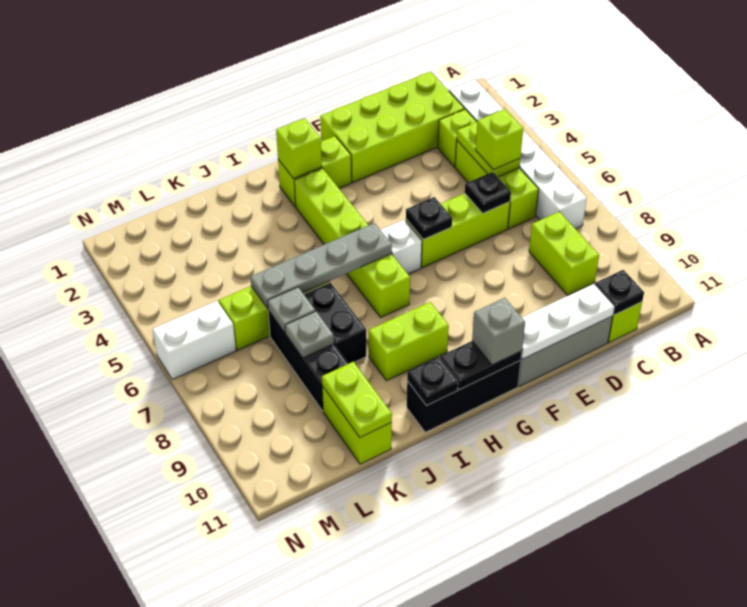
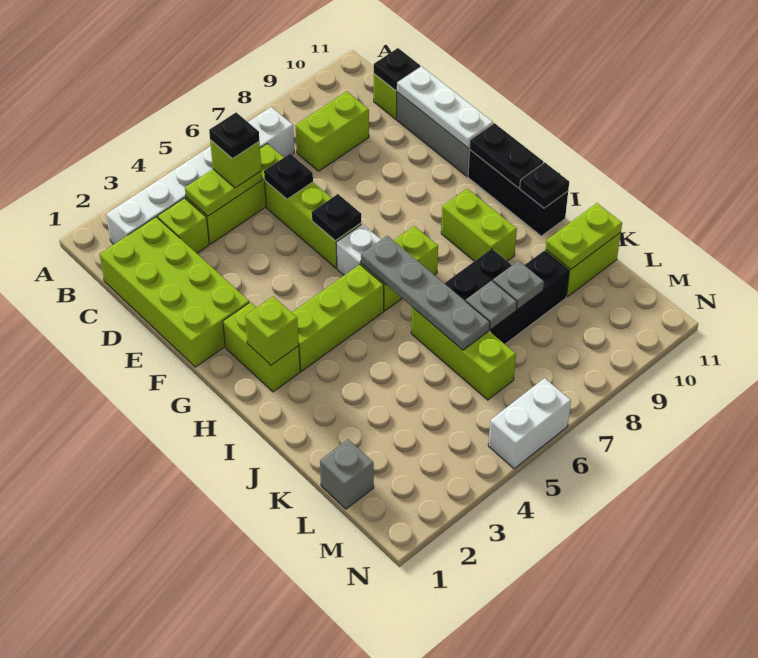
none -> black 1x1 plate [209,113,259,159]
grey 1x1 brick [472,298,525,365] -> grey 1x1 brick moved to [320,439,374,509]
white 1x2 brick [153,301,236,380] -> white 1x2 brick turned to [488,378,571,469]

